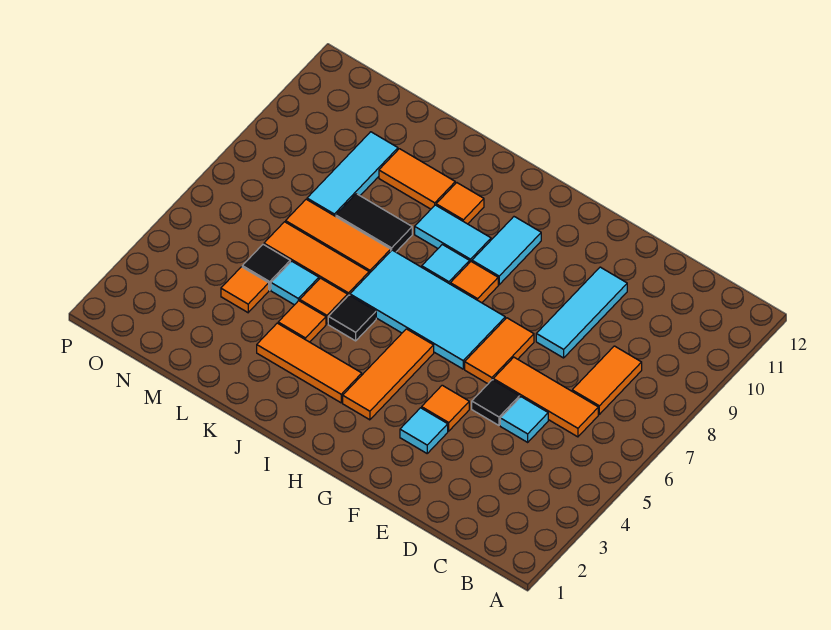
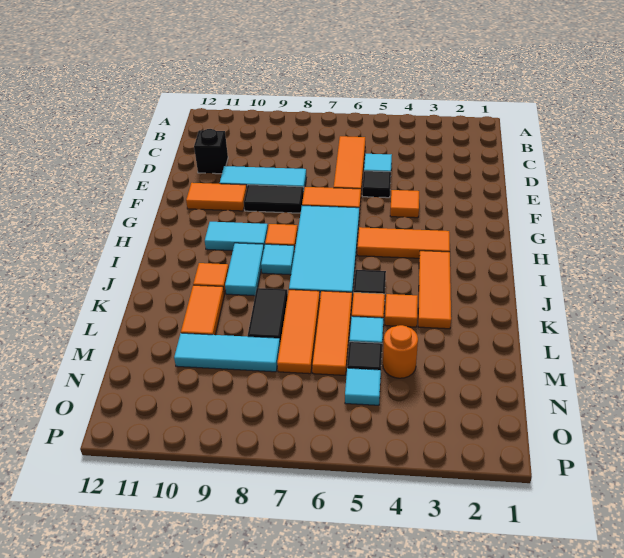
orange 1x2 tile [572,346,642,414] -> orange 1x2 tile moved to [186,183,247,211]
none -> black 1x1 brick [194,129,228,174]
cyan 1x1 tile [400,408,448,453] -> cyan 1x1 tile moved to [345,368,381,405]
none -> black 1x2 tile [244,185,304,213]
orange 1x1 tile [221,267,269,312] -> orange 1x1 round brick [383,325,418,378]

